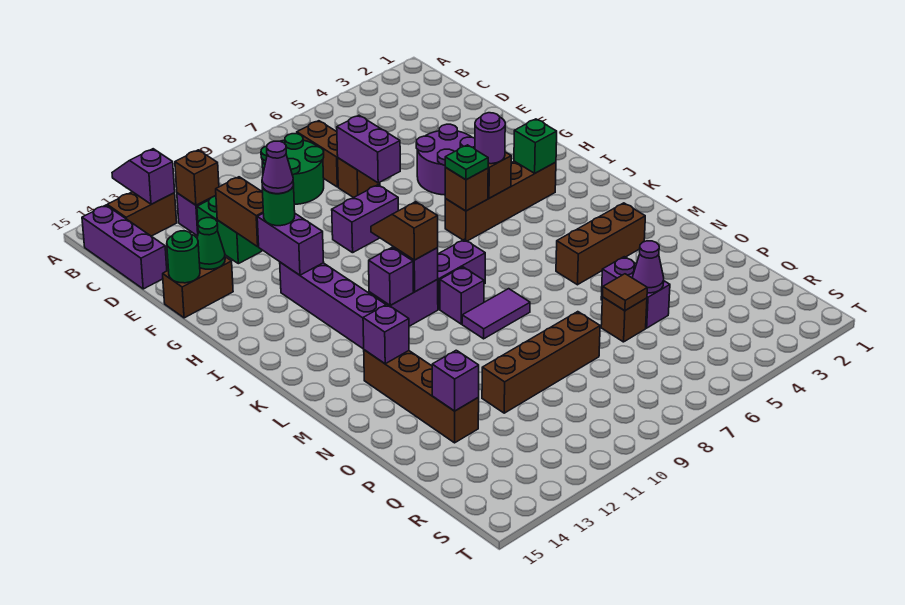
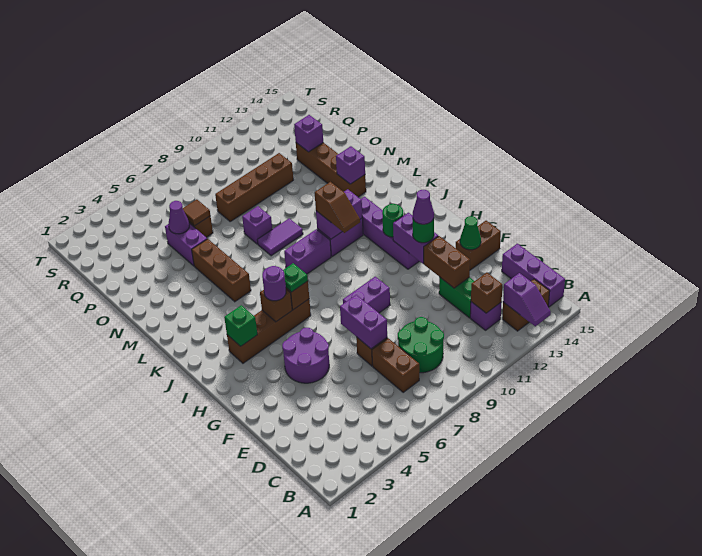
green 1x1 round brick [167,231,200,283] -> green 1x1 round brick moved to [382,204,403,237]
purple 1x1 brick [440,267,484,324] -> purple 1x1 brick moved to [242,206,272,244]
brown 1x3 brick [556,203,645,285] -> brown 1x3 brick turned to [192,239,251,302]

